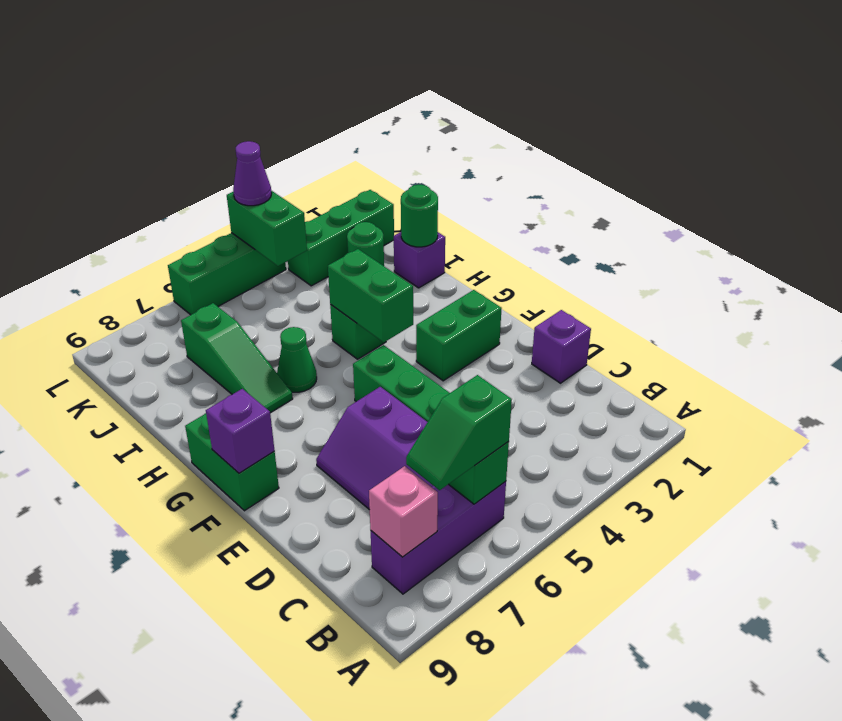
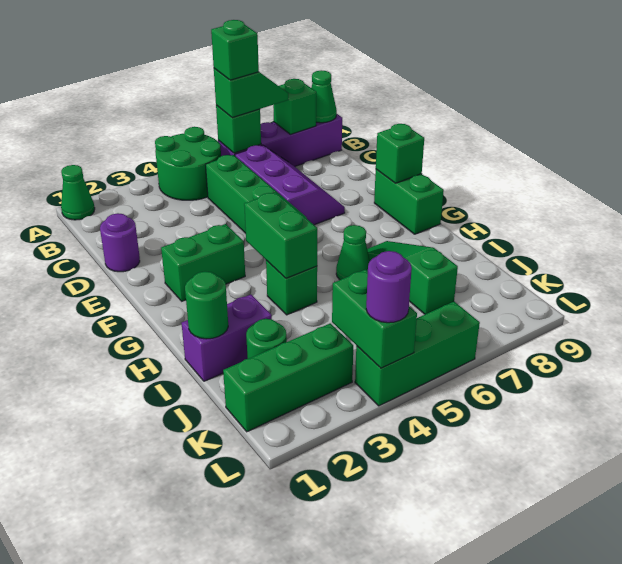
none -> green 1x1 cone [61,165,95,220]
none -> green 2x2 round brick [155,127,221,200]
purple 1x3 brick [371,481,506,594] -> purple 1x4 brick [218,114,342,167]
none -> green 1x1 brick [211,20,259,80]
pink 1x1 brick [369,466,438,557] -> green 1x1 brick [273,79,316,134]
none -> green 1x1 cone [311,70,337,123]
purple 1x1 brick [532,310,591,383] -> purple 1x1 round brick [100,213,140,272]
purple 1x1 brick [206,389,275,473] -> green 1x1 brick [376,124,424,183]
purple 1x1 brick [394,232,445,288] -> purple 1x2 brick [182,294,272,381]
purple 1x1 cone [233,141,272,206] -> purple 1x1 round brick [366,251,412,323]

